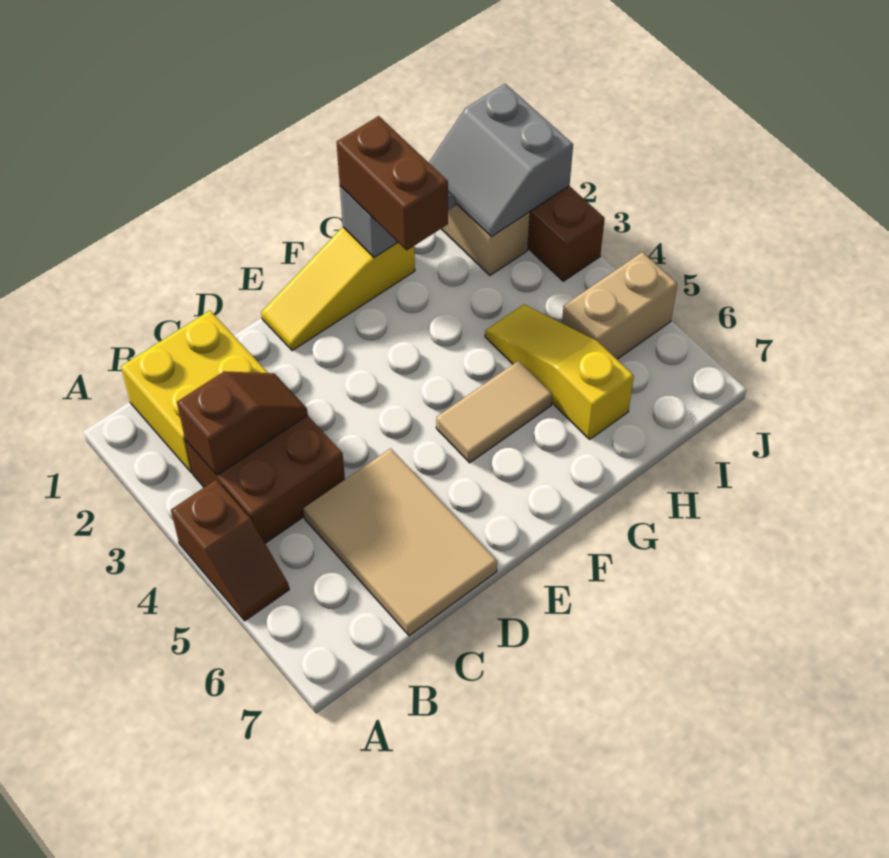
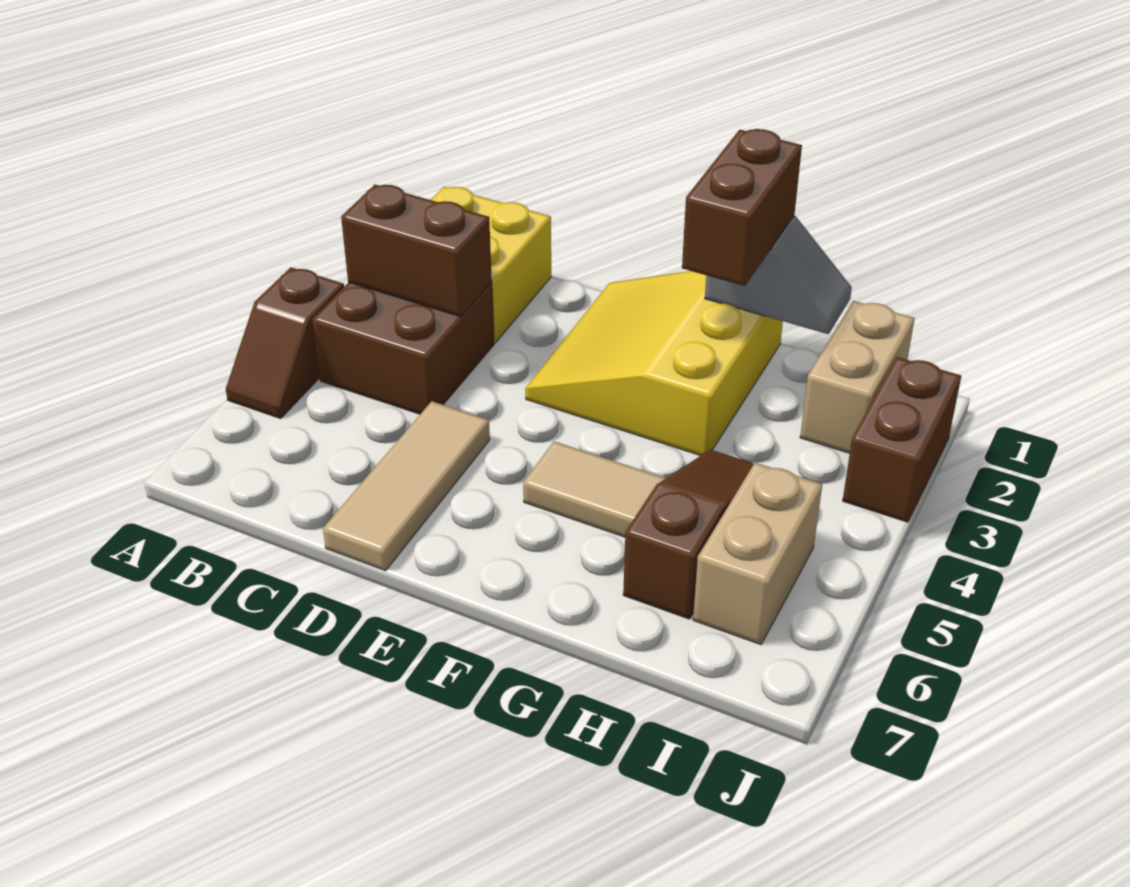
brown 1x2 slope [177,371,308,475] -> brown 1x2 brick [341,185,492,317]
tan 2x3 tile [303,448,497,636] -> tan 1x3 tile [323,401,490,571]
yellow 1x3 slope [261,227,415,351] -> yellow 3x3 slope [525,271,783,456]
yellow 1x3 slope [485,305,634,439] -> brown 1x3 slope [623,450,754,619]
grey 2x2 slope [429,84,573,237] -> none
tan 1x2 brick [562,252,677,359] -> tan 1x2 brick turned to [693,463,822,644]

